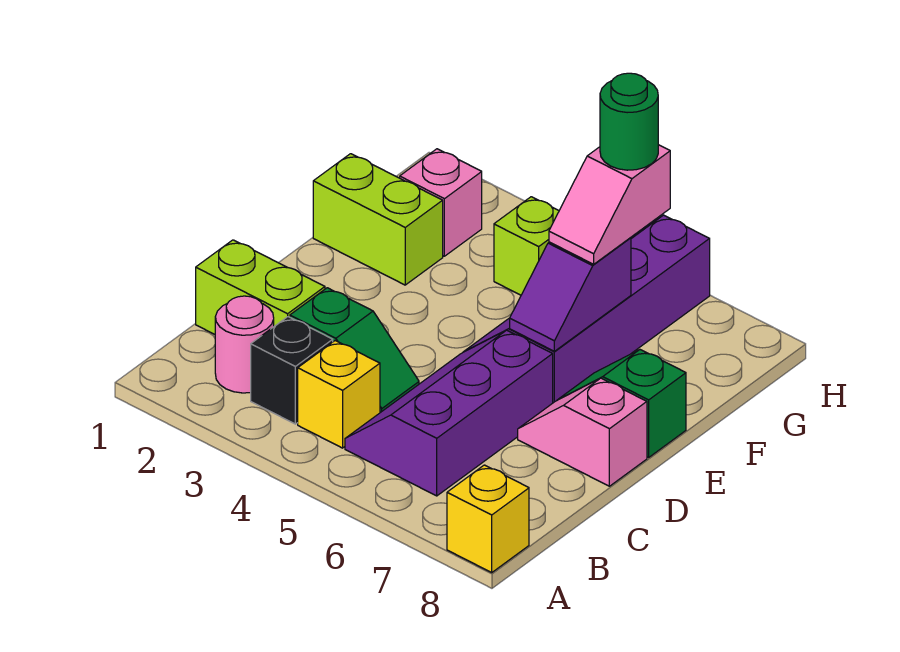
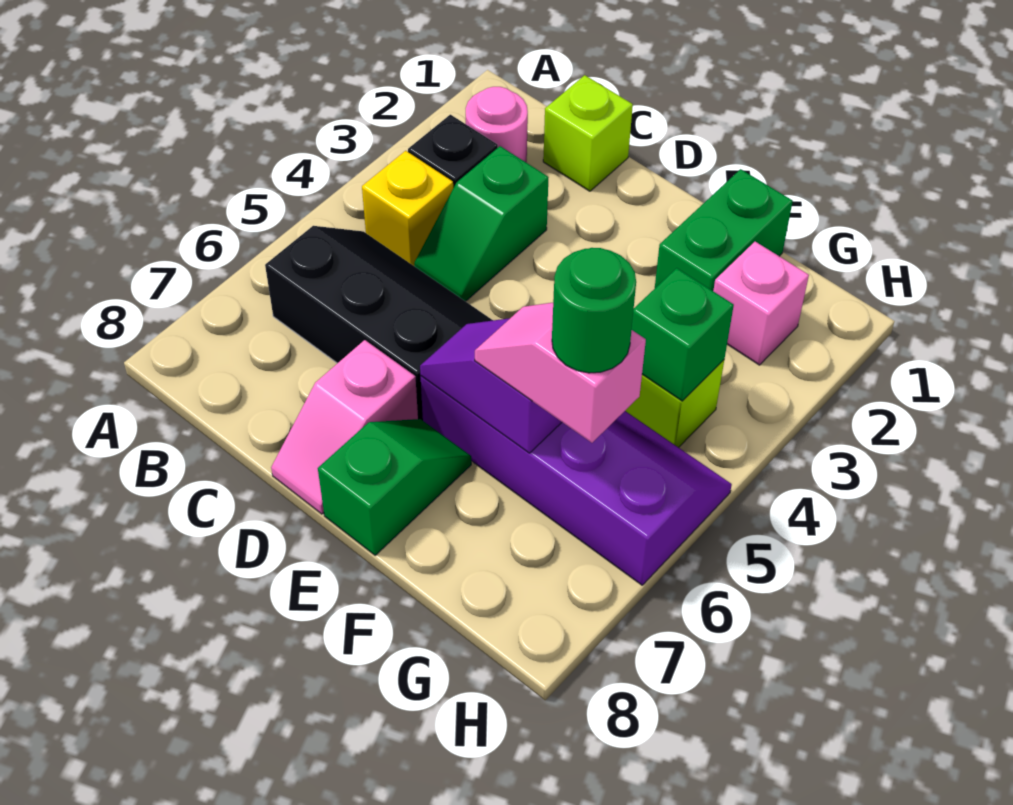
yellow 1x1 brick [447,465,529,572] -> none
purple 2x3 slope [345,330,553,496] -> black 2x3 slope [265,226,493,421]
lime 1x2 brick [196,240,325,334] -> lime 1x1 brick [543,75,633,191]
pink 1x2 slope [518,378,647,486] -> pink 1x2 slope turned to [271,340,418,514]
lime 1x2 brick [313,154,443,285] -> green 1x2 brick [655,169,793,291]
none -> green 1x1 brick [632,268,734,401]

